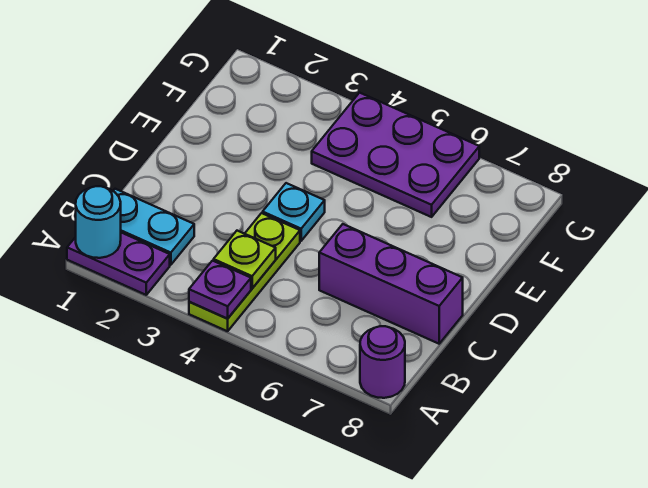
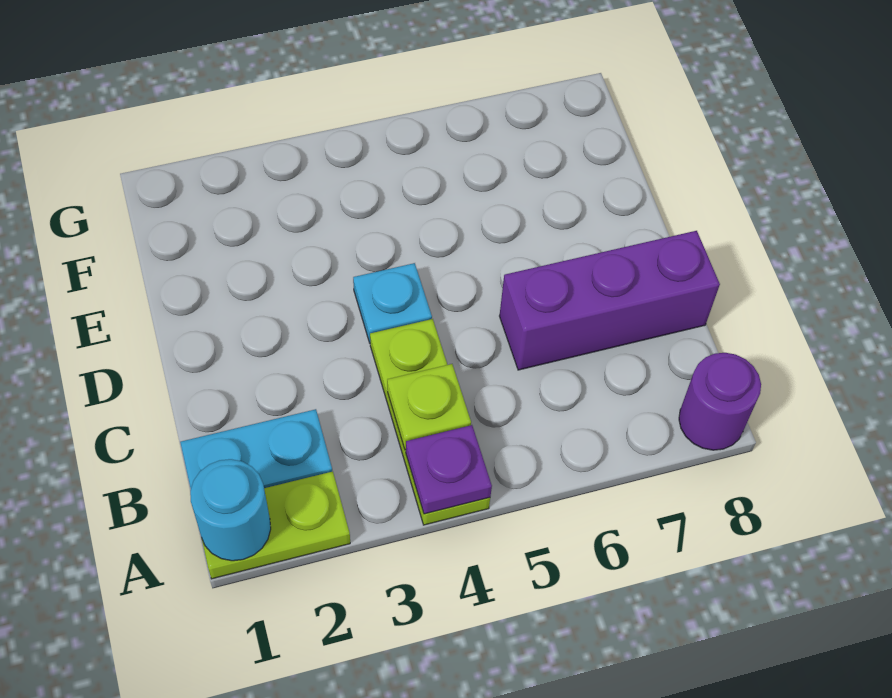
purple 1x2 plate [67,233,170,295] -> lime 1x2 plate [202,471,350,579]
purple 2x3 plate [312,93,479,217] -> none

